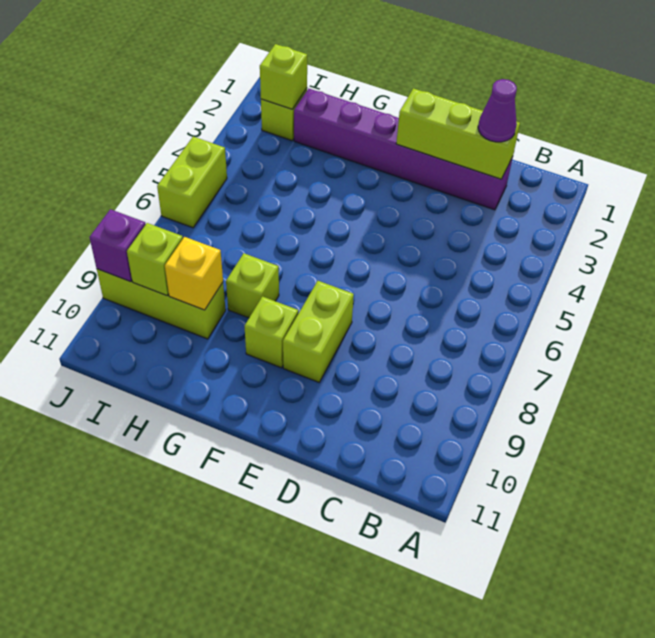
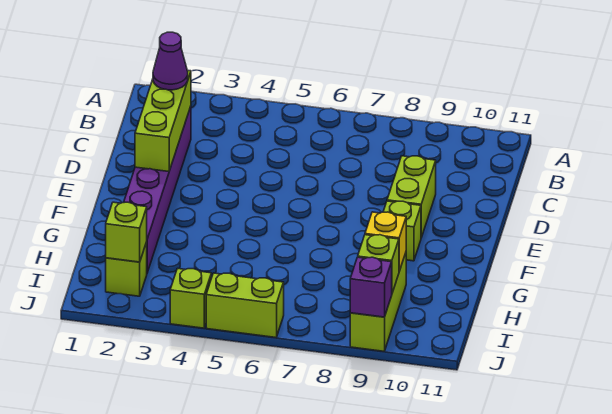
lime 1x2 brick [283,281,354,382] -> lime 1x2 brick turned to [387,156,436,238]
lime 1x1 brick [226,253,279,318] -> lime 1x1 brick moved to [170,269,211,328]

